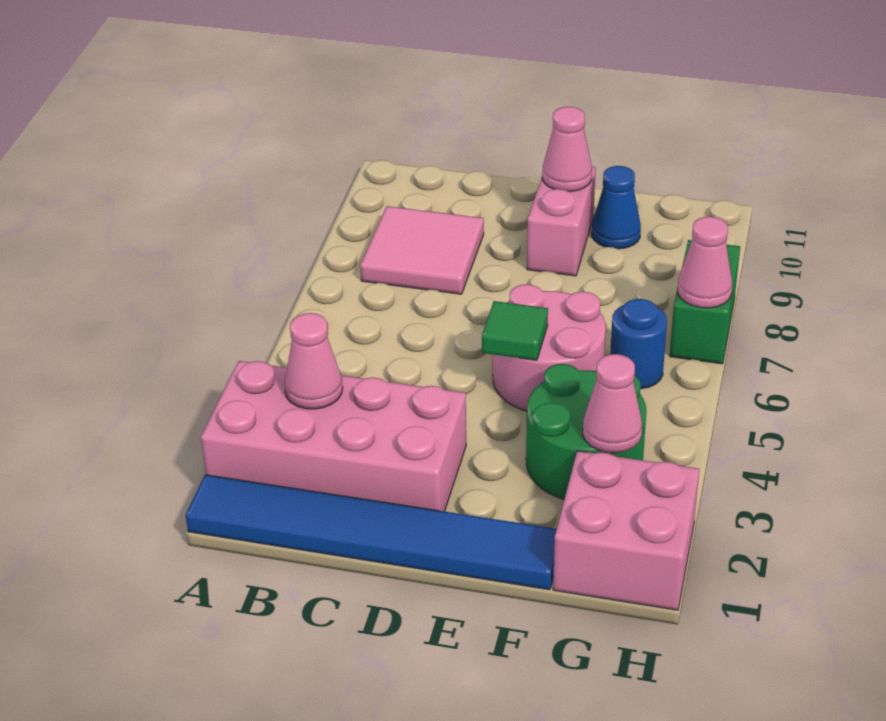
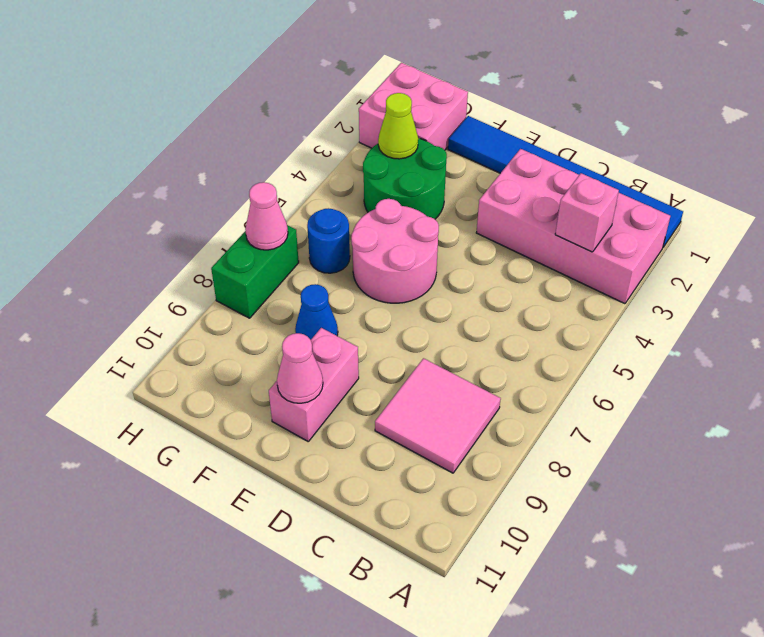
pink 1x1 cone [285,313,343,409] -> pink 1x1 brick [555,173,619,252]
green 1x1 tile [482,301,548,360] -> none
blue 1x1 cone [592,166,641,249] -> blue 1x1 cone moved to [295,284,338,340]
pink 1x1 cone [583,354,642,453] -> lime 1x1 cone [378,93,418,159]

